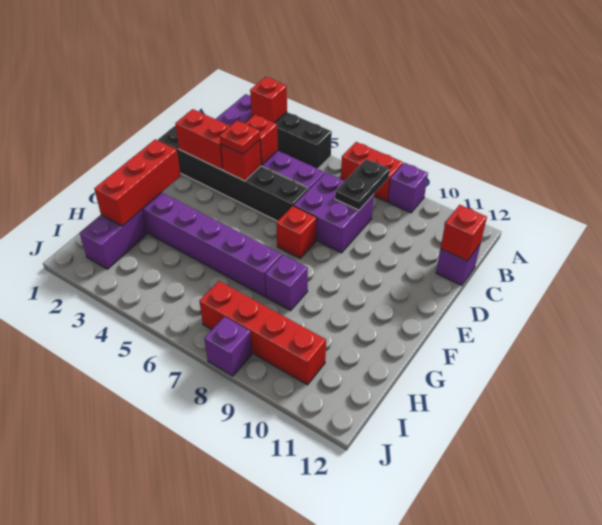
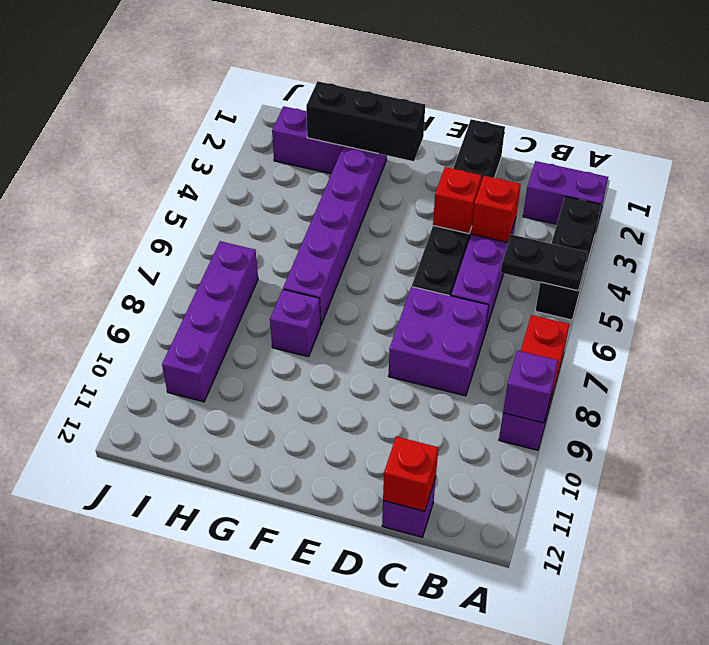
red 1x1 brick [250,77,287,123] -> none
black 1x2 plate [335,159,390,210] -> black 1x2 plate moved to [501,235,588,291]
red 1x2 brick [175,109,230,170] -> none
red 1x1 plate [220,120,260,154] -> none
red 1x1 brick [276,206,317,258] -> none
red 1x3 brick [94,139,181,226] -> black 1x3 brick [306,81,425,161]
red 1x4 brick [199,281,326,385] -> purple 1x4 brick [162,241,258,402]
purple 1x1 brick [204,317,252,376] -> purple 1x1 brick moved to [503,351,558,423]

